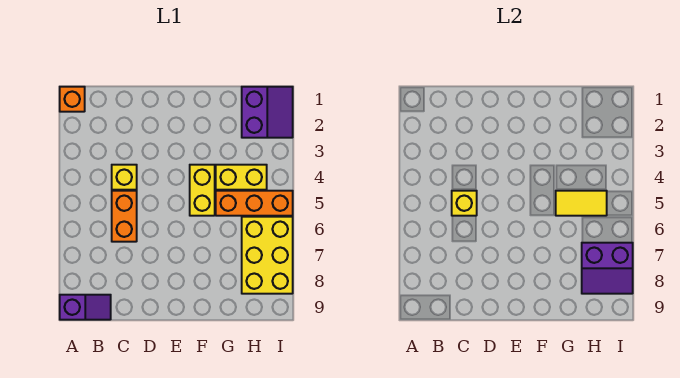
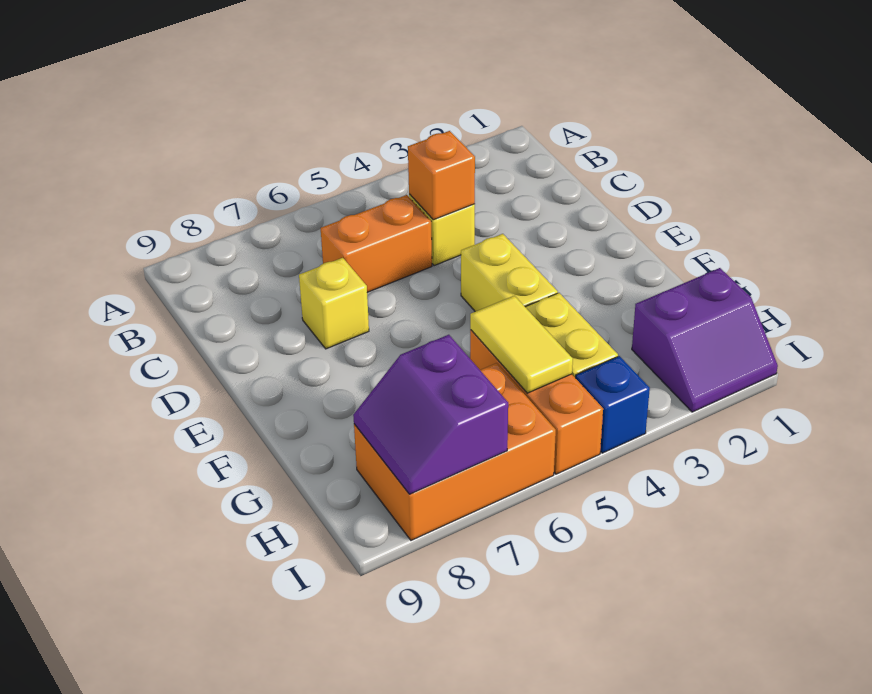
orange 1x1 brick [60,87,85,112] -> orange 1x1 brick moved to [408,131,475,220]
purple 1x2 slope [60,295,111,320] -> none
yellow 1x1 brick [452,191,477,216] -> yellow 1x1 brick moved to [299,258,369,349]
yellow 1x2 brick [190,165,215,216] -> yellow 1x2 brick turned to [461,234,558,312]
yellow 2x3 brick [242,217,293,294] -> orange 2x3 brick [354,363,556,540]
none -> blue 1x1 brick [576,356,650,453]

